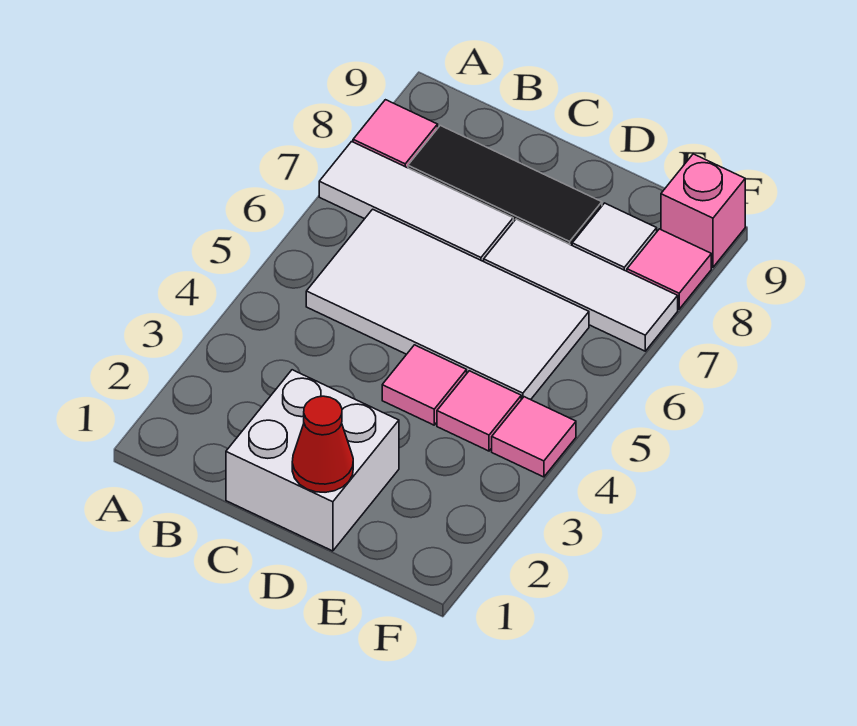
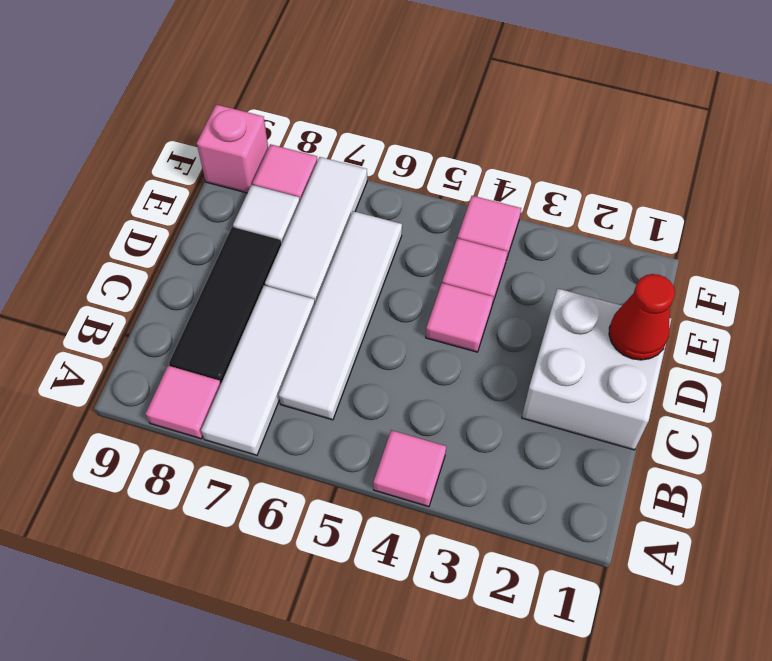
none -> pink 1x1 tile [373,430,446,507]
white 2x4 tile [306,209,589,400] -> white 1x4 tile [279,211,402,420]

